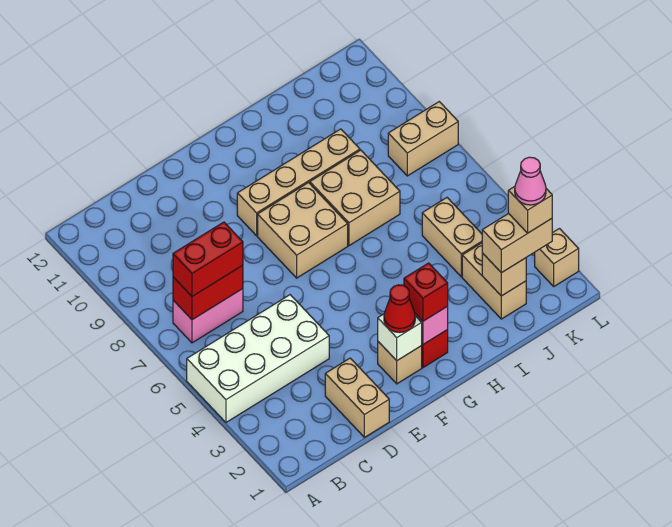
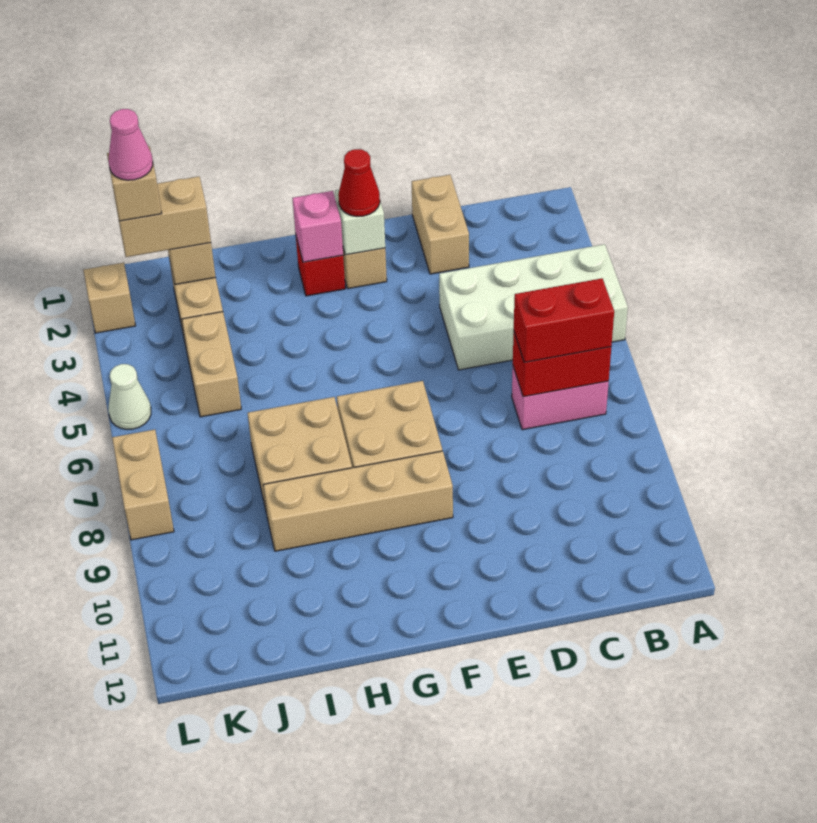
red 1x1 brick [404,263,448,321] -> none
tan 1x2 brick [388,102,458,176] -> tan 1x2 brick turned to [112,430,174,540]
none -> white 1x1 cone [108,364,151,429]

